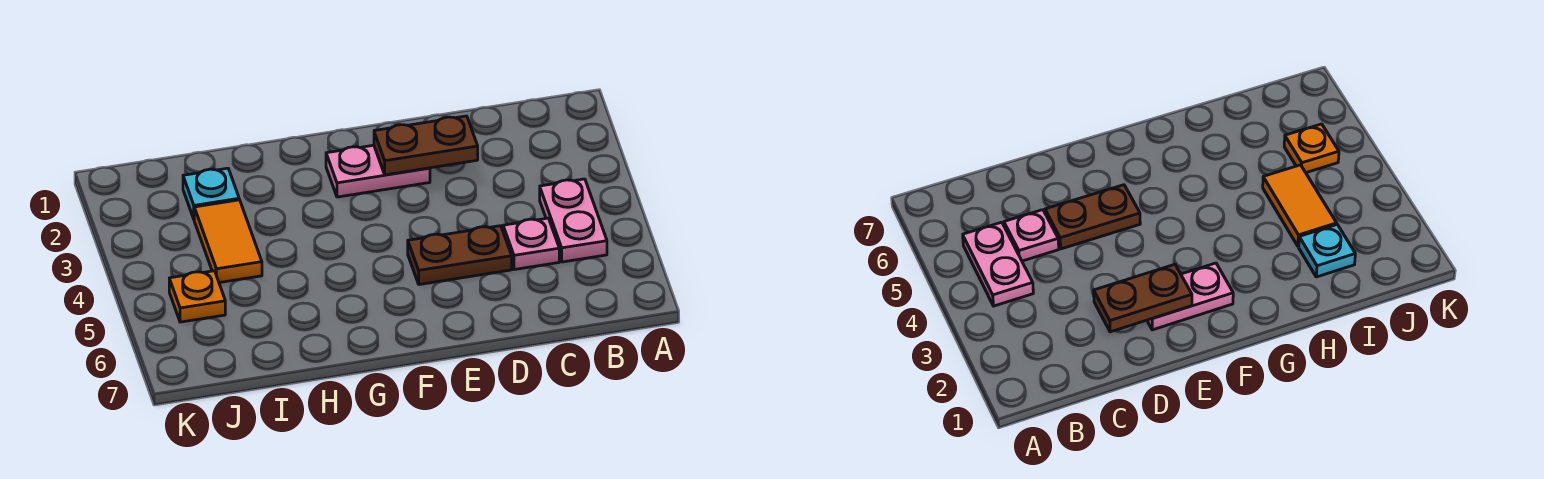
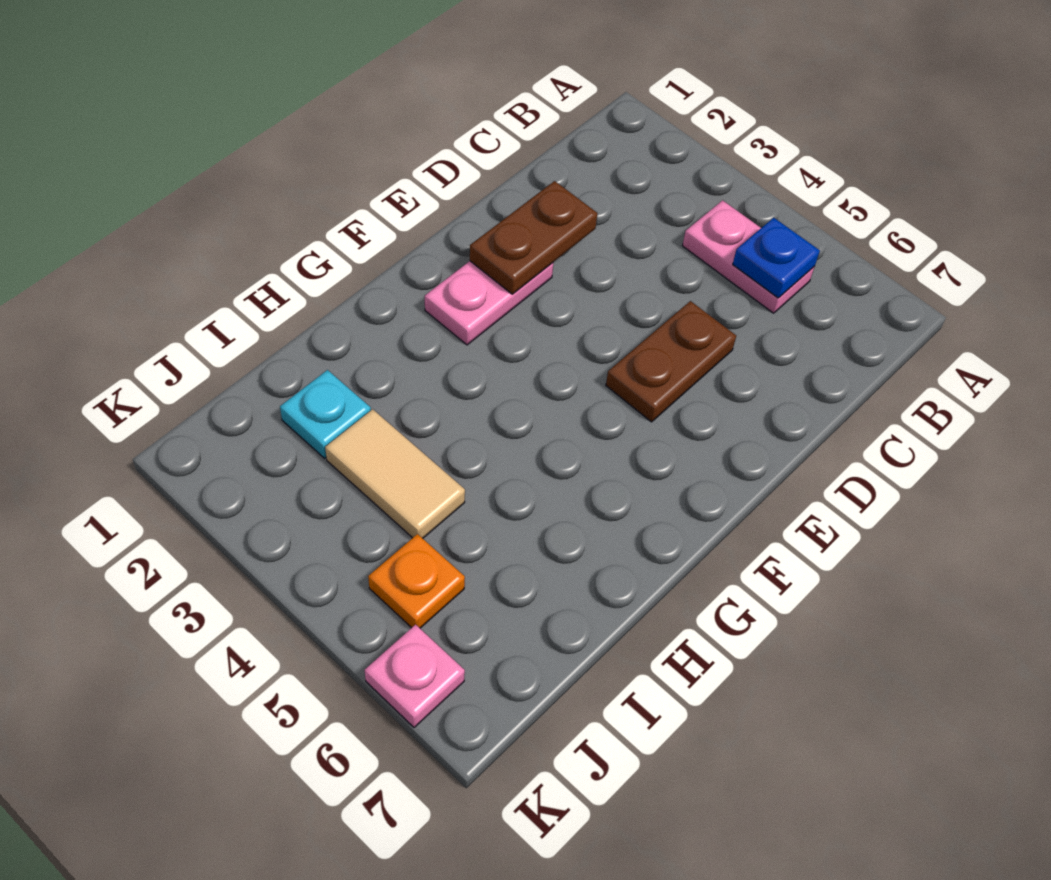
none -> blue 1x1 plate [733,218,820,298]
pink 1x1 plate [503,218,559,270] -> pink 1x1 plate moved to [365,624,465,727]
orange 1x2 tile [194,200,262,283] -> tan 1x2 tile [325,409,465,538]

